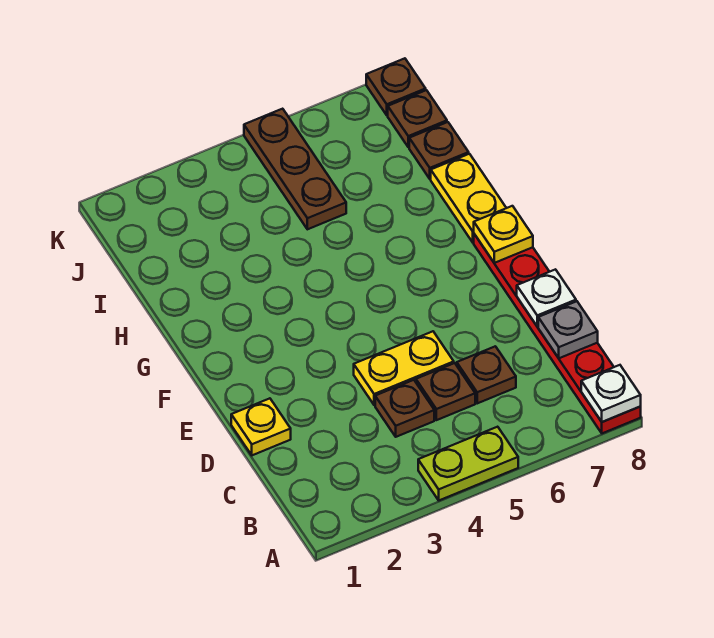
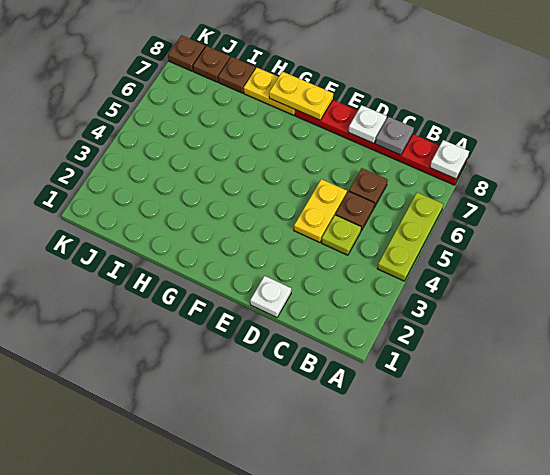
lime 1x2 plate [418,427,518,500] -> lime 1x3 plate [377,192,443,281]
brown 1x1 plate [375,380,434,437] -> lime 1x1 plate [321,215,361,255]
yellow 1x1 plate [231,398,291,455] -> white 1x1 plate [250,276,291,317]
yellow 1x1 plate [474,206,533,263] -> yellow 1x2 plate [269,72,333,120]
brown 1x3 plate [244,109,346,229] -> none

